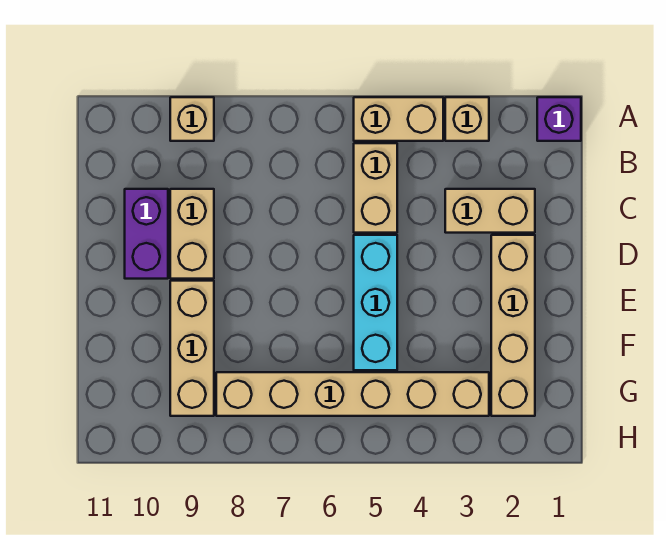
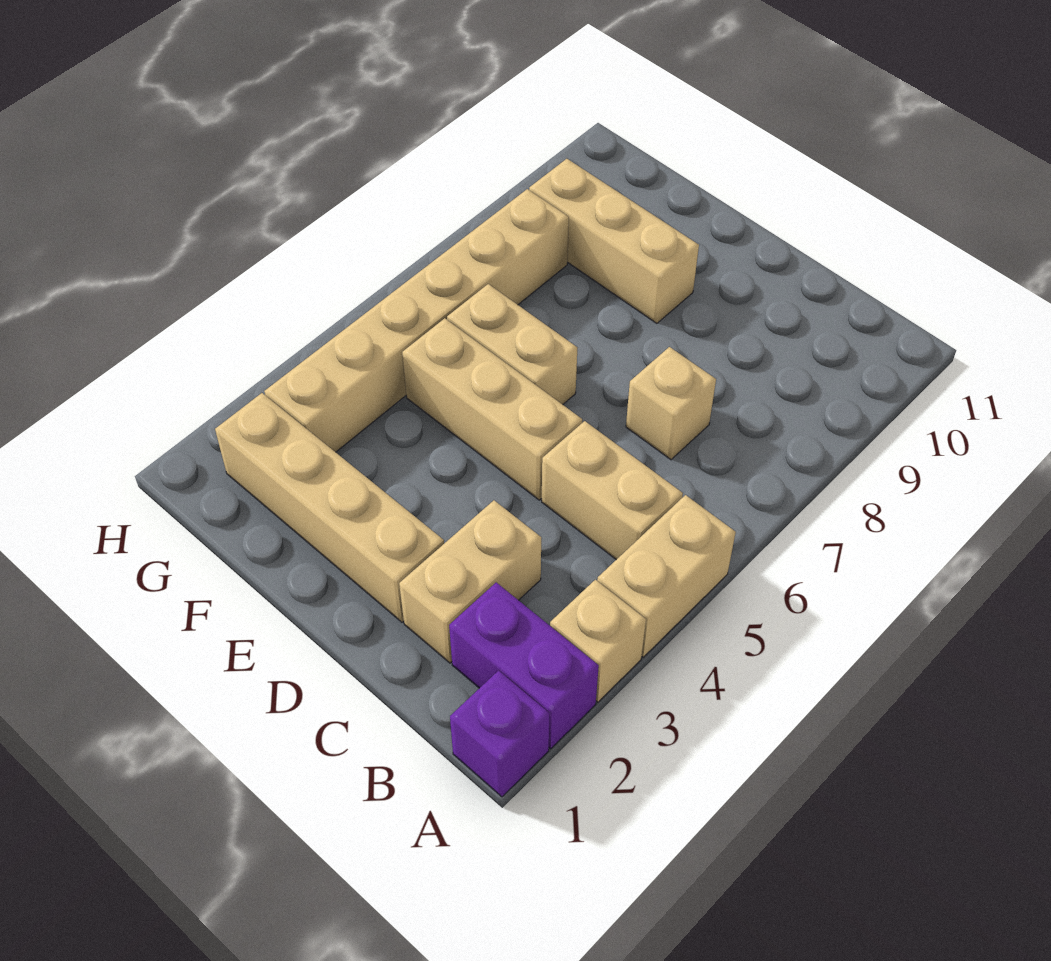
tan 1x1 brick [170,97,214,141] -> tan 1x1 brick moved to [626,347,716,460]
tan 1x2 brick [170,189,214,279] -> tan 1x2 brick moved to [447,284,577,405]
purple 1x2 brick [125,189,168,279] -> purple 1x2 brick moved to [449,583,599,749]
cyan 1x3 brick [354,235,397,370] -> tan 1x3 brick [402,318,582,500]

